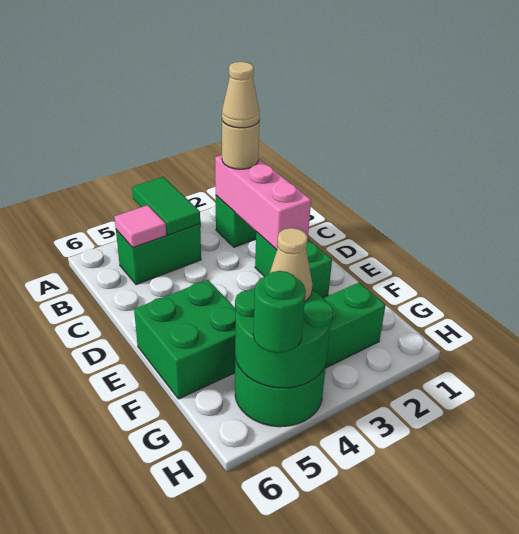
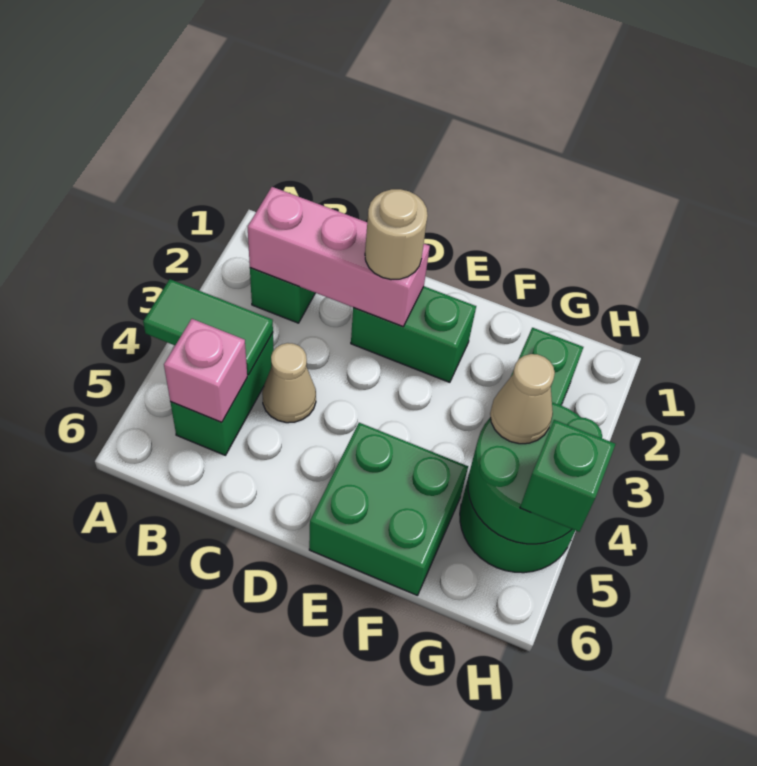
tan 1x1 round brick [222,121,259,169] -> tan 1x1 round brick moved to [365,189,428,280]
tan 1x1 cone [222,62,260,128] -> tan 1x1 cone moved to [262,343,316,423]
pink 1x1 tile [114,205,166,248] -> pink 1x1 brick [164,319,247,422]
green 1x1 round brick [253,271,306,353] -> green 1x1 brick [520,420,615,532]

